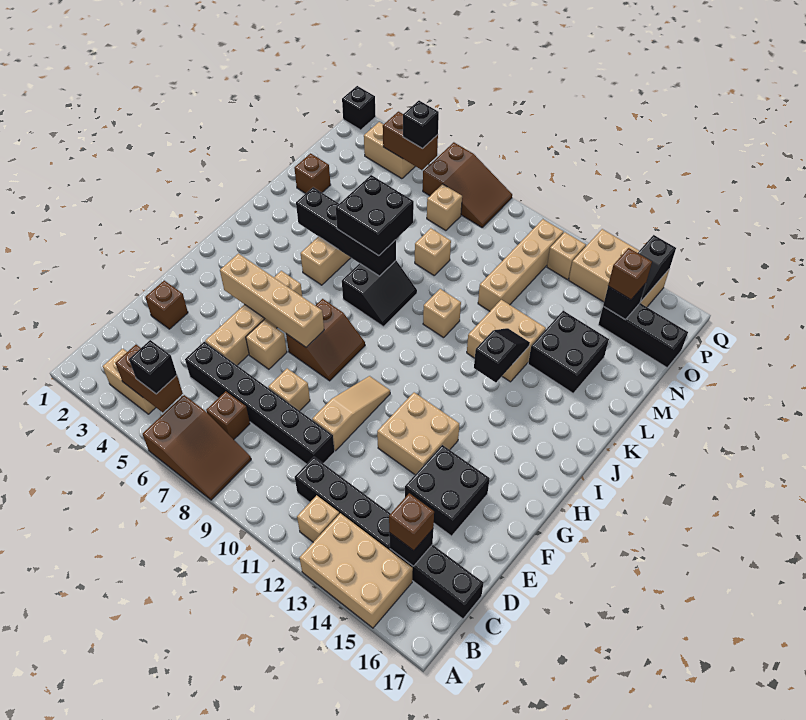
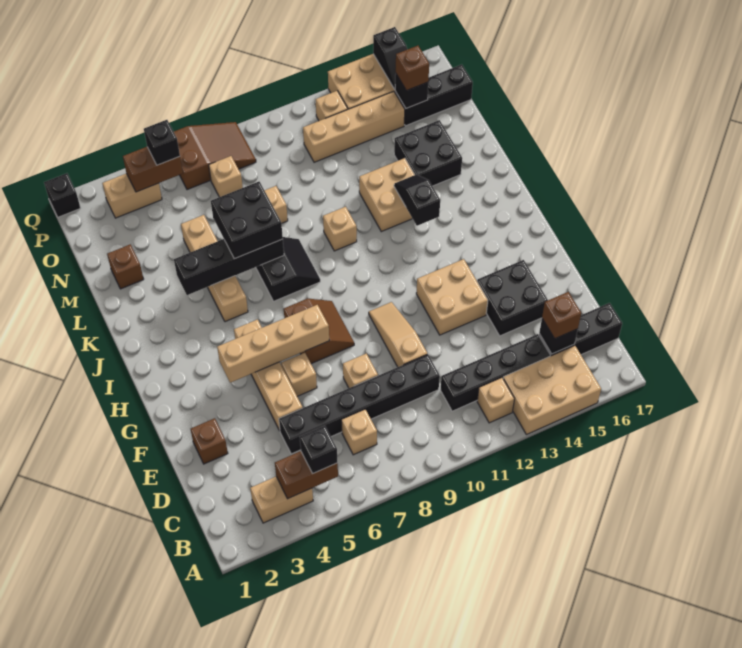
brown 2x3 slope [142,395,251,500] -> none
brown 1x1 brick [206,391,250,439] -> tan 1x1 brick [341,409,377,455]
tan 1x4 brick [478,219,564,311] -> tan 1x4 brick turned to [303,91,405,162]

